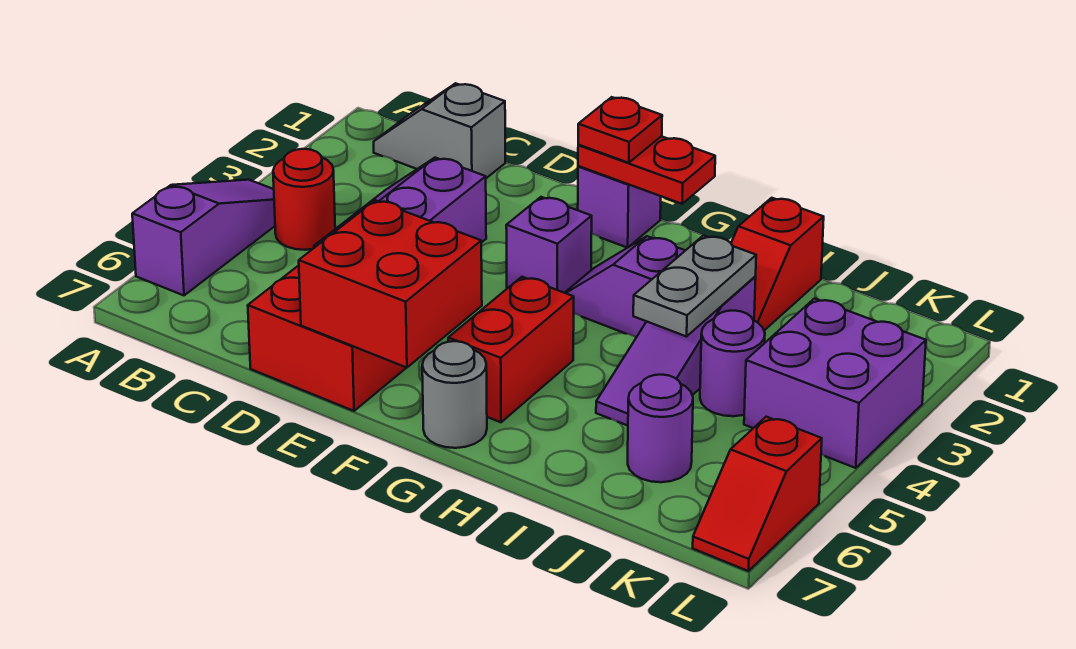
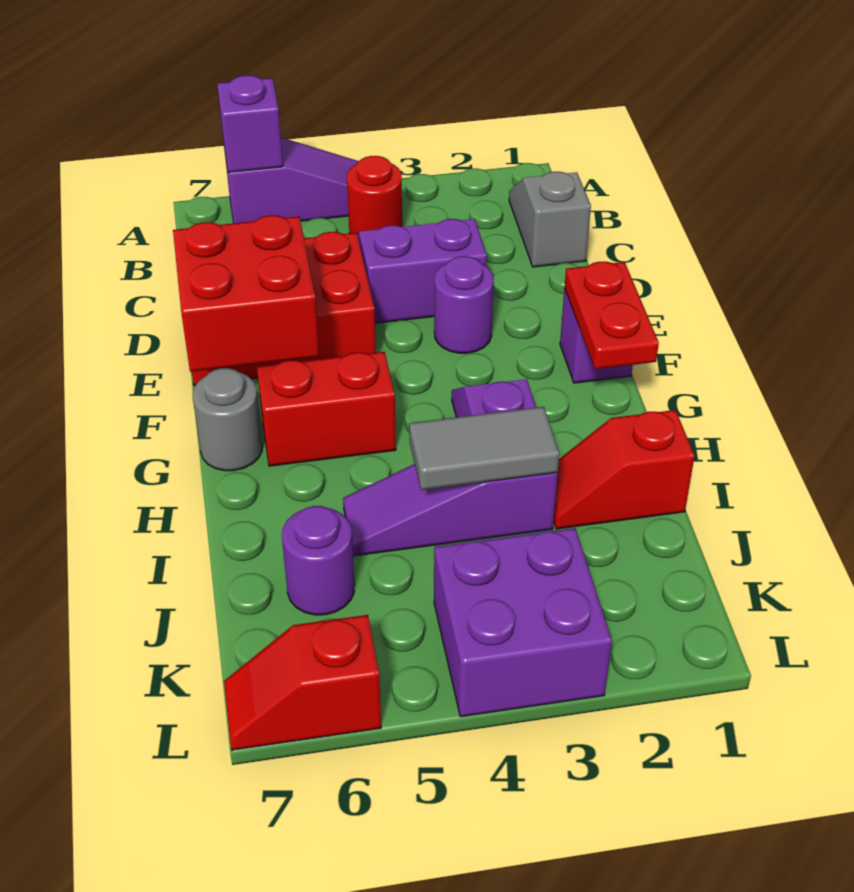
red 1x1 plate [578,97,662,163] -> none
purple 1x1 brick [506,197,592,293] -> purple 1x1 brick moved to [217,75,283,172]
grey 1x2 plate [633,235,756,337] -> grey 1x2 tile [409,407,559,490]
purple 1x1 round brick [700,311,765,416] -> purple 1x1 round brick moved to [434,256,494,353]

